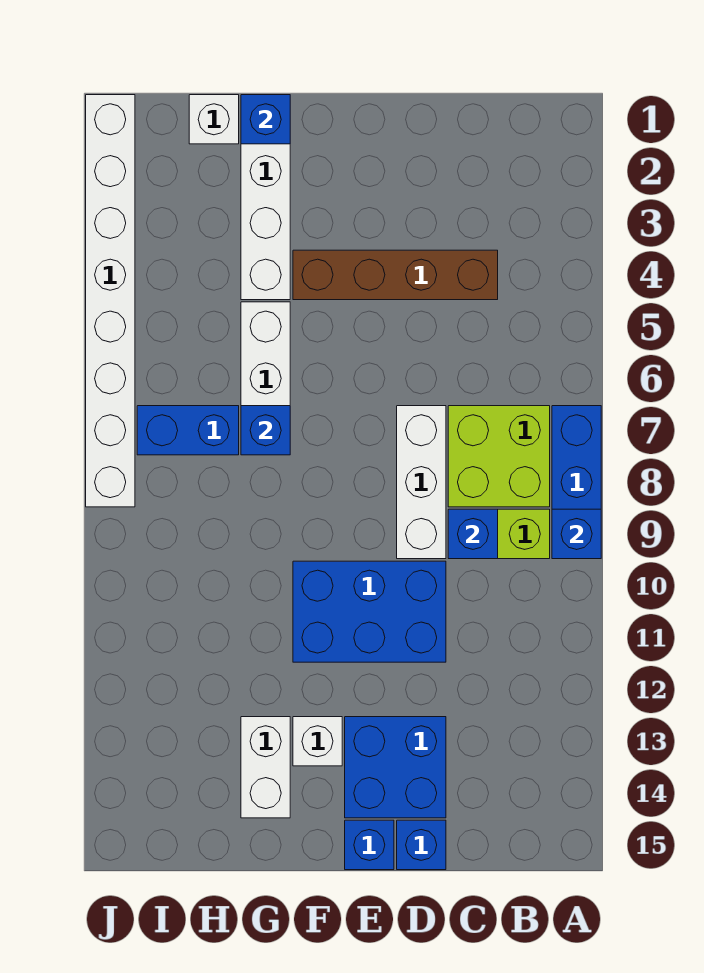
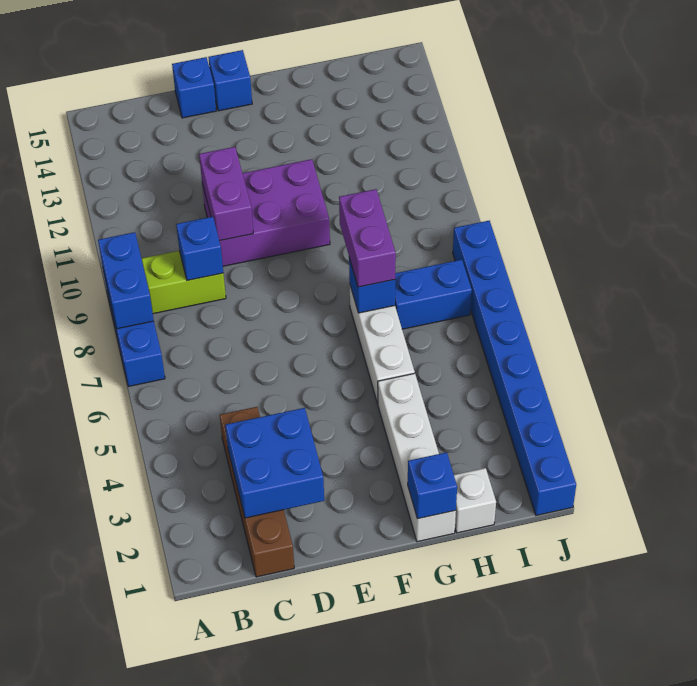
blue 1x1 brick [552,509,601,559] -> blue 1x2 brick [98,232,154,329]
lime 2x2 brick [448,406,550,507] -> none
brown 1x4 brick [293,250,498,300] -> brown 1x4 brick turned to [220,407,294,577]
white 1x3 brick [397,406,446,559] -> none
blue 2x3 brick [293,561,446,662] -> purple 2x3 brick [202,159,330,266]
none -> purple 1x2 brick [199,147,253,241]
blue 2x2 brick [345,717,446,818] -> blue 2x2 brick moved to [225,408,324,518]
white 1x1 brick [293,717,342,766] -> none
none -> purple 1x2 brick [339,189,396,287]
white 1x2 brick [241,717,290,818] -> none
white 1x8 brick [86,95,135,507] -> blue 1x8 brick [453,221,576,515]

